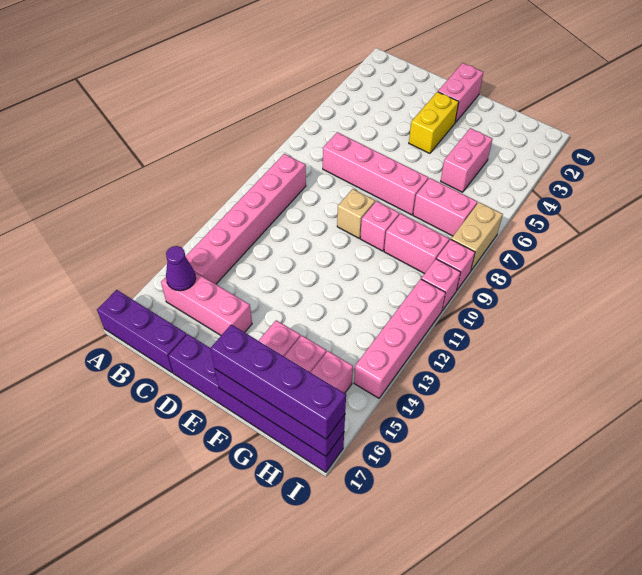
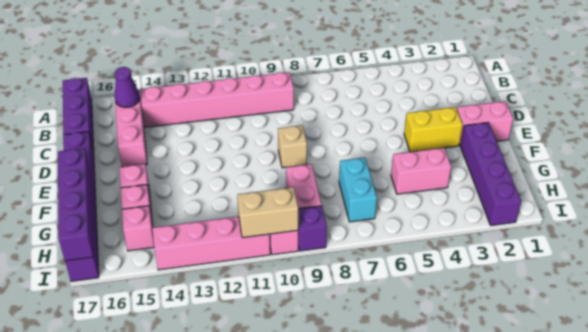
pink 1x4 brick [323,132,428,215] -> none
pink 1x1 brick [360,201,399,251] -> none
purple 1x4 brick [210,325,346,439] -> purple 1x4 brick moved to [460,123,521,226]
pink 1x2 brick [413,178,477,236] -> cyan 1x2 brick [339,158,377,222]
tan 1x2 brick [451,202,503,270] -> tan 1x2 brick moved to [237,187,298,238]
pink 1x1 brick [436,240,475,291] -> purple 1x1 brick [298,206,327,251]

